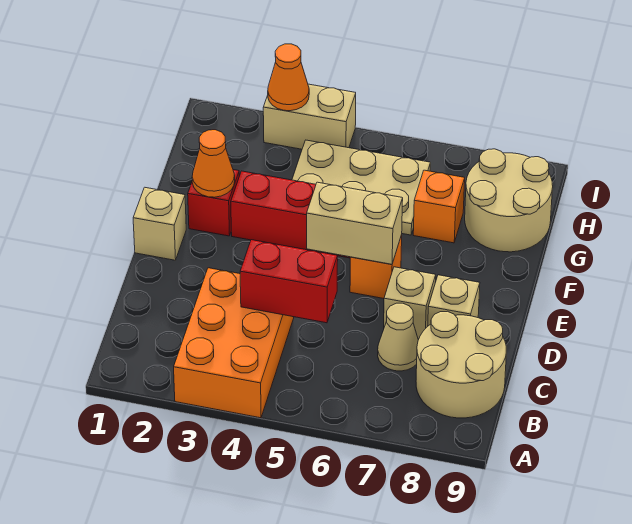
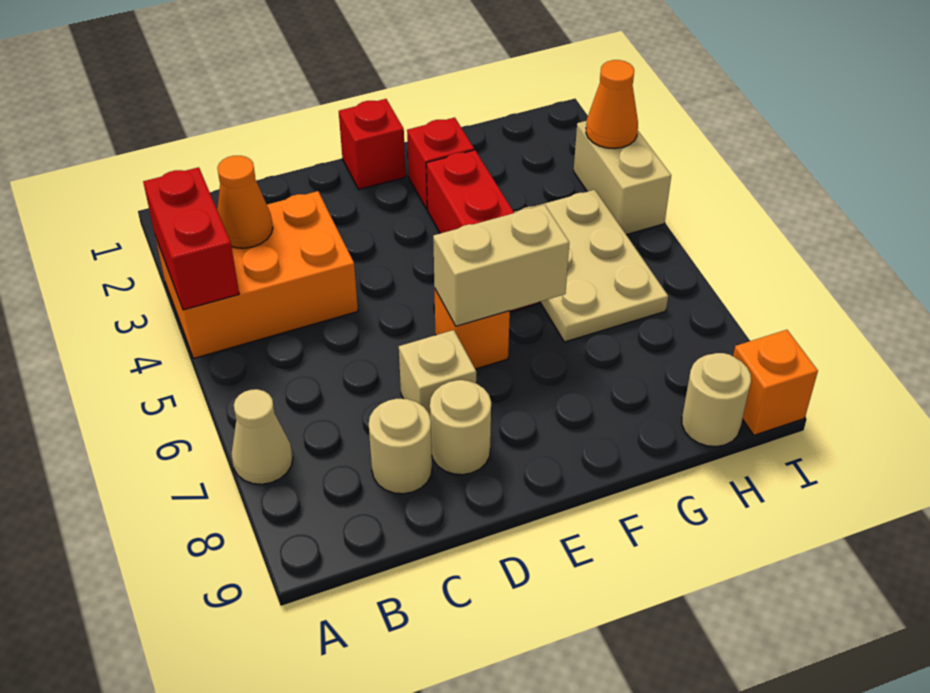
tan 2x2 round brick [416,311,506,418] -> tan 1x1 round brick [369,399,432,494]
red 1x2 brick [240,240,338,323] -> red 1x2 brick moved to [143,167,239,310]
tan 1x1 cone [378,303,418,371] -> tan 1x1 cone moved to [231,389,293,484]
tan 1x1 brick [428,275,480,326] -> tan 1x1 round brick [430,380,491,475]
tan 1x1 brick [133,187,186,260] -> red 1x1 brick [339,99,406,189]
tan 1x2 brick [307,182,403,264] -> tan 1x2 brick turned to [433,205,569,326]
orange 1x1 cone [192,130,235,197] -> orange 1x1 cone moved to [217,156,273,248]
orange 1x1 brick [413,170,465,243] -> orange 1x1 brick moved to [733,330,818,435]
tan 2x2 round brick [465,149,553,252] -> tan 1x1 round brick [682,353,751,447]

